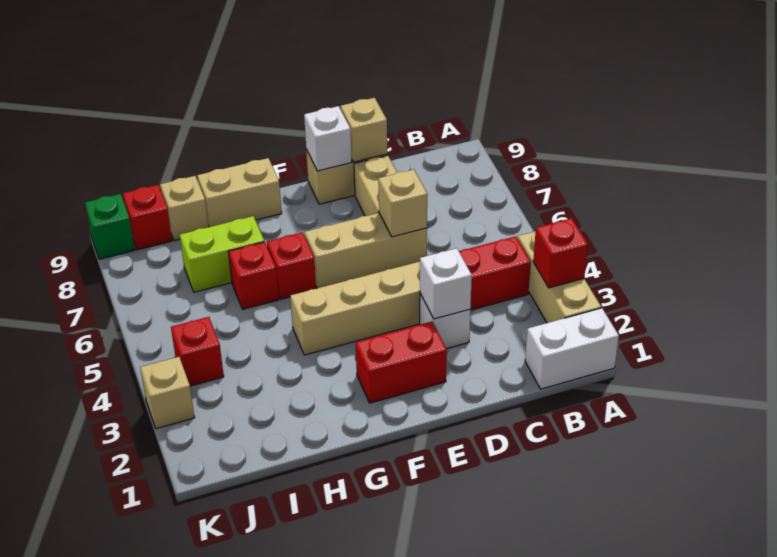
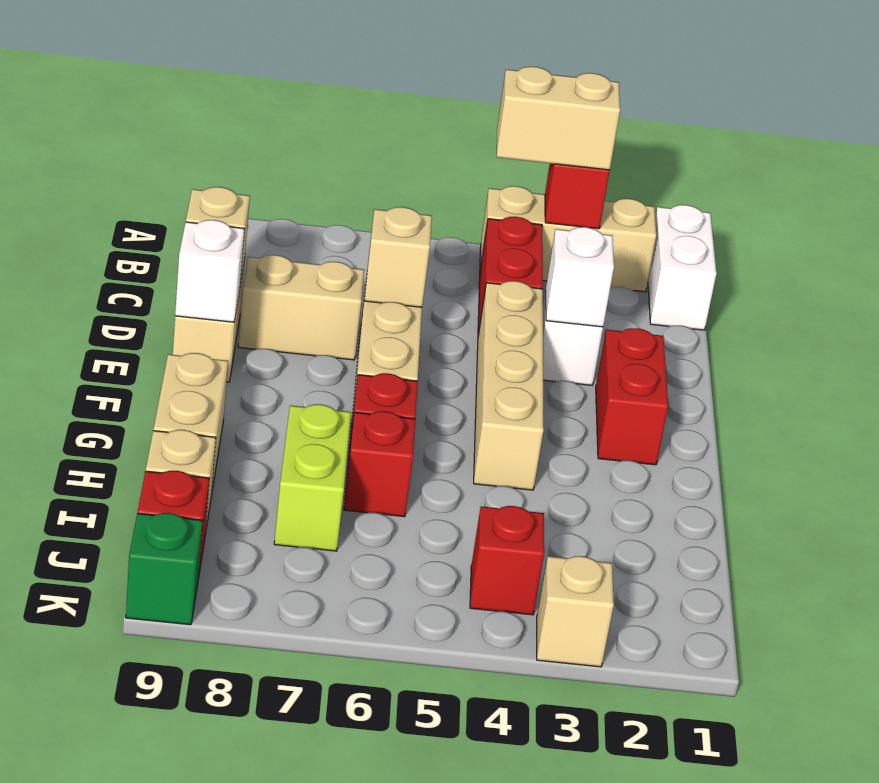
none -> tan 1x2 brick [497,67,620,170]

